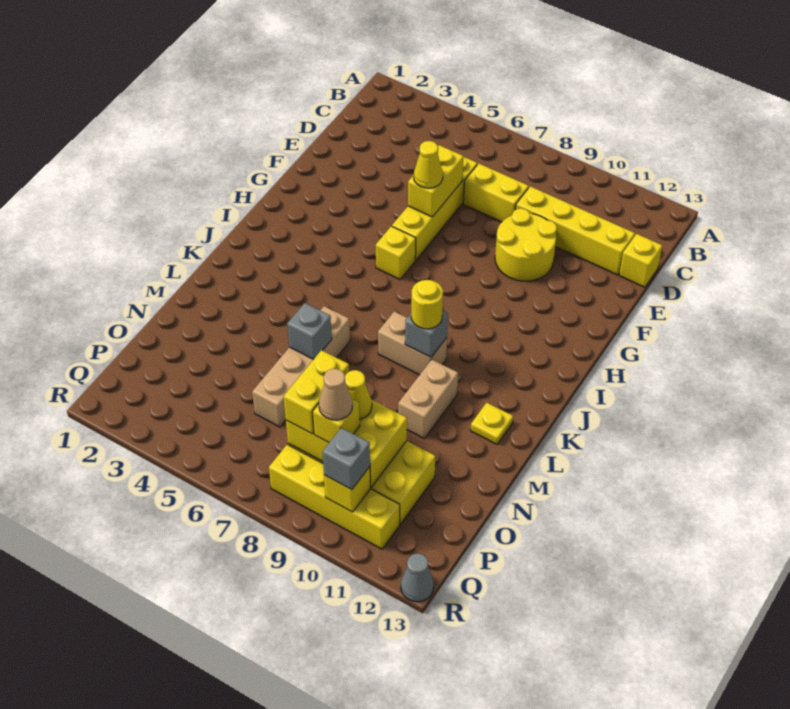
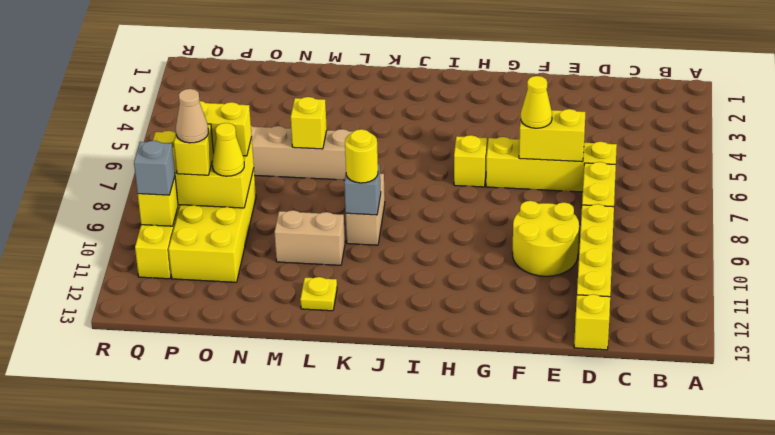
grey 1x1 brick [287,303,332,359] -> yellow 1x1 brick [291,97,327,149]
yellow 2x3 brick [286,400,407,487] -> yellow 2x3 brick turned to [153,131,254,208]
grey 1x1 cone [401,553,434,602] -> none

